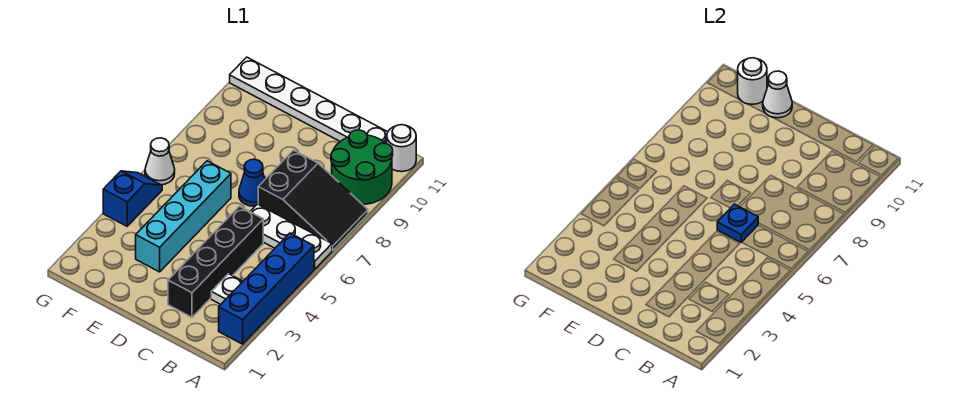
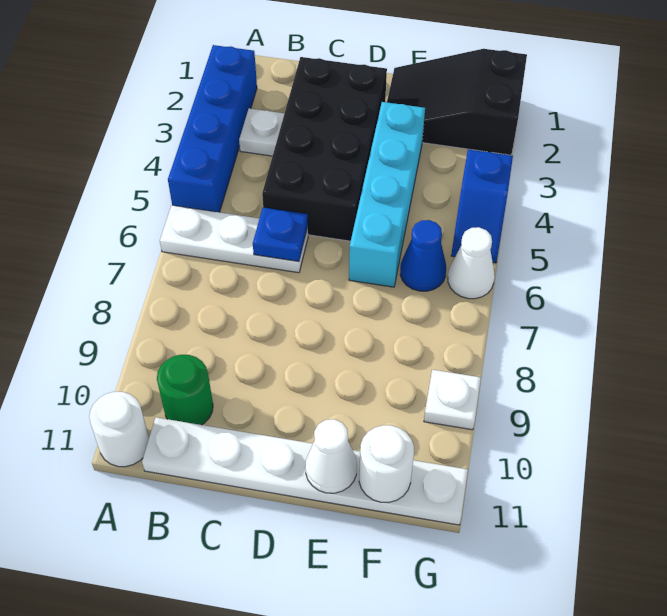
black 2x3 slope [258,150,368,250] -> black 2x3 slope moved to [387,49,527,155]
green 2x2 round brick [331,130,393,204] -> green 1x1 round brick [157,355,213,425]
black 1x4 brick [168,206,263,317] -> black 2x4 brick [262,57,387,241]
blue 1x1 cone [239,159,265,206] -> blue 1x1 cone moved to [400,220,446,291]
none -> white 1x1 plate [424,370,481,430]

